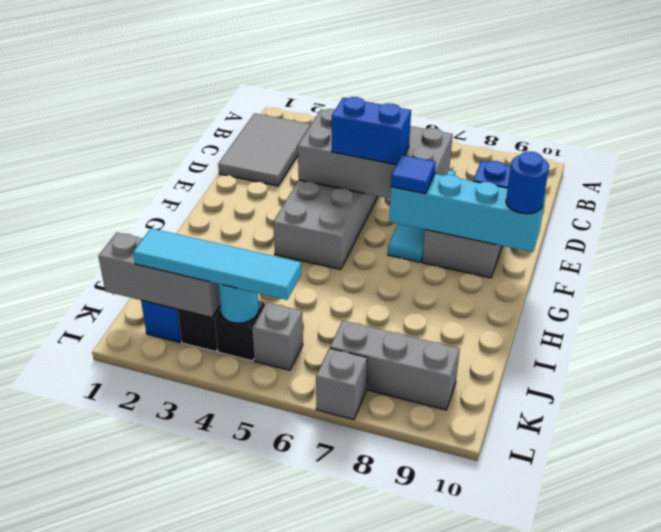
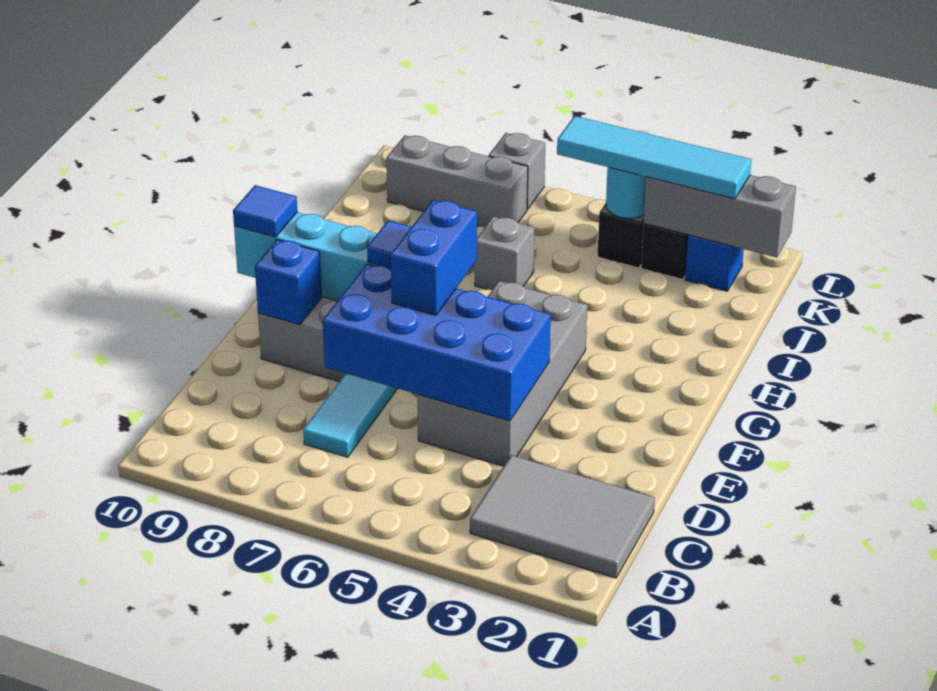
grey 2x3 tile [218,113,311,186] -> grey 2x3 tile turned to [470,455,655,578]
grey 2x4 brick [298,109,453,199] -> blue 2x4 brick [323,264,551,421]
blue 1x2 brick [332,97,411,165] -> blue 1x2 brick turned to [390,200,477,315]
blue 1x1 round brick [506,151,549,214] -> blue 1x1 tile [233,185,297,237]
grey 1x1 brick [252,303,303,370] -> grey 1x1 brick moved to [475,217,535,290]

